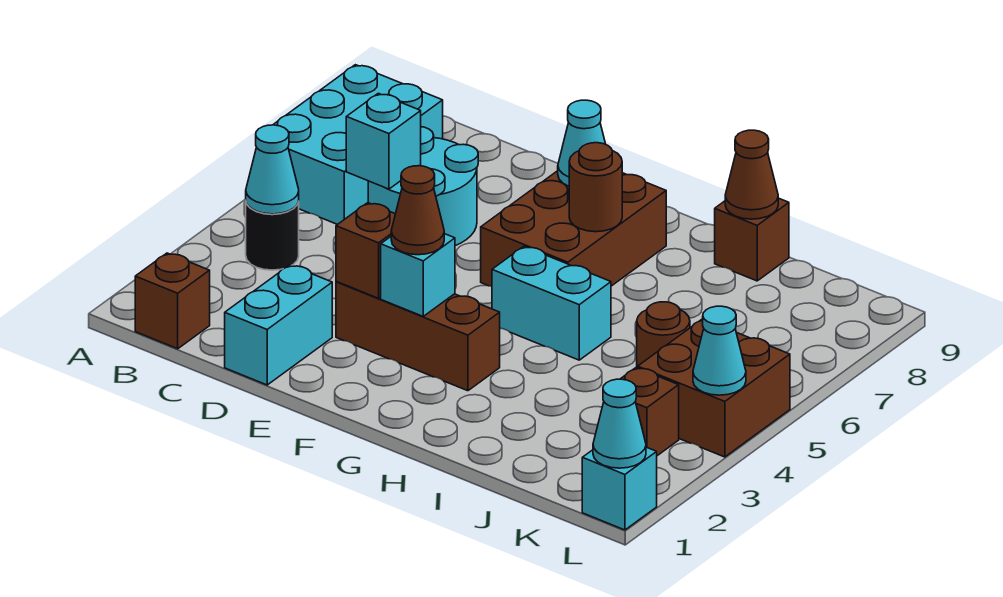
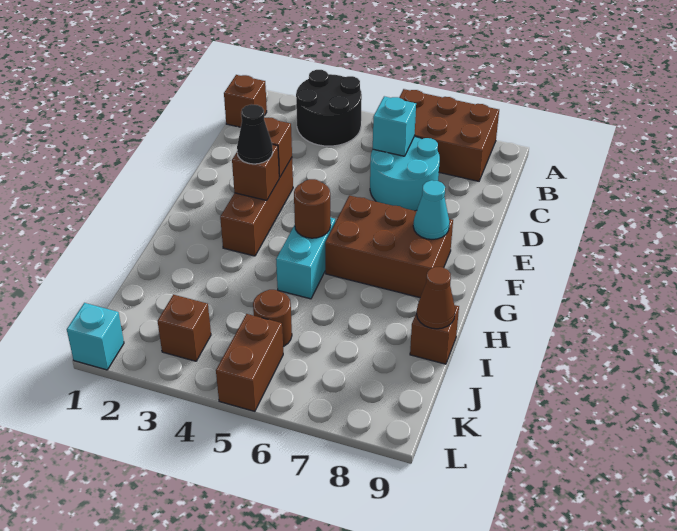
cyan 2x3 brick [273,65,443,225] -> brown 2x3 brick [399,89,499,181]
black 1x1 round brick [246,202,299,270] -> black 2x2 round brick [296,70,362,146]
cyan 1x1 cone [246,125,299,214] -> none
cyan 1x2 brick [225,265,332,385] -> none
cyan 1x1 brick [381,234,455,316] -> brown 1x1 brick [232,145,279,200]
brown 1x1 cone [391,166,444,255] -> black 1x1 cone [237,104,273,164]
brown 1x1 round brick [569,143,622,232] -> brown 1x1 round brick moved to [294,179,331,238]
brown 2x2 brick [638,319,790,457] -> brown 1x2 brick [216,314,283,411]
cyan 1x1 cone [593,379,646,468] -> none
cyan 1x1 cone [693,306,746,395] -> none

